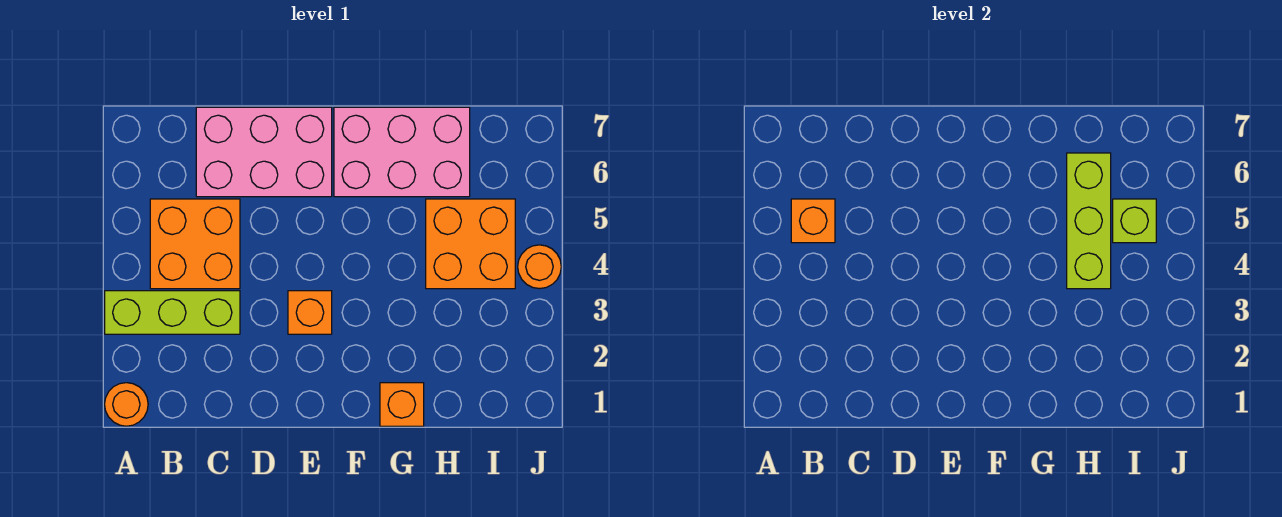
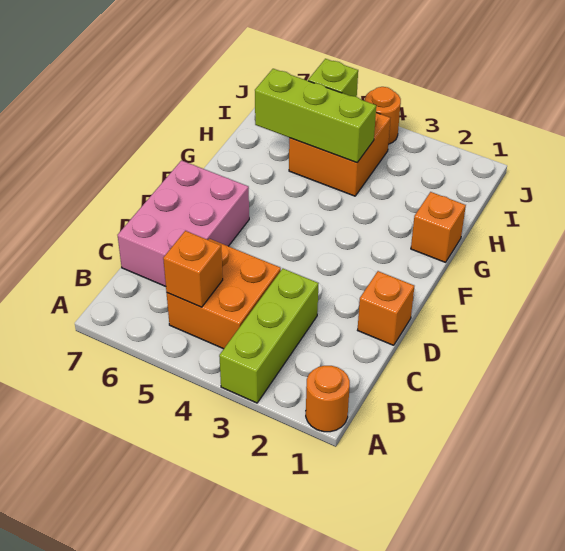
orange 1x1 brick [288,291,332,334] -> orange 1x1 brick moved to [358,271,414,345]
pink 2x3 brick [334,107,470,197] -> none

